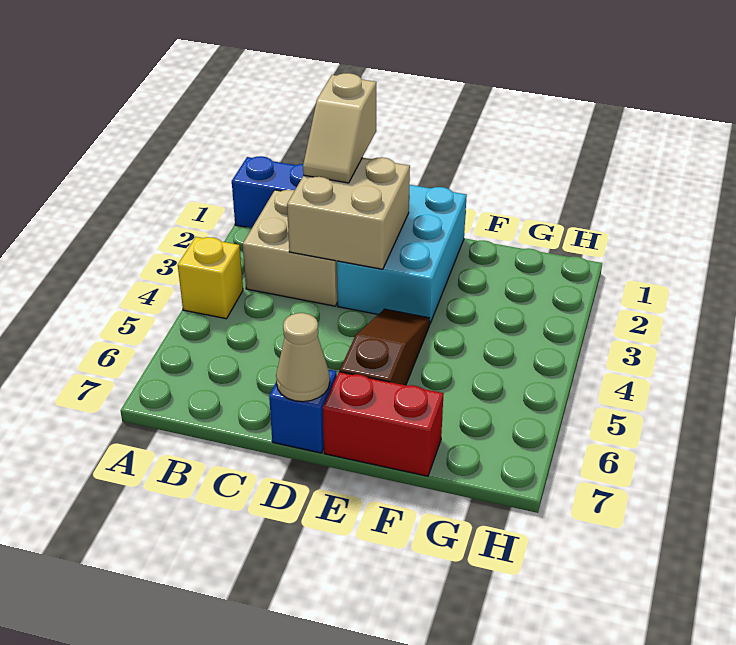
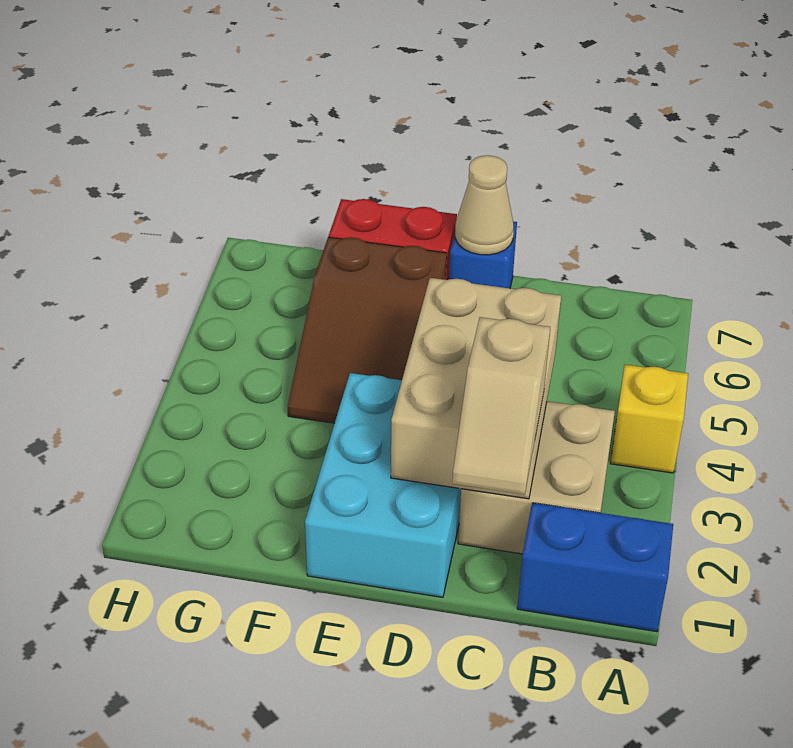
tan 1x2 slope [303,73,376,183] -> tan 1x2 slope turned to [452,317,550,495]
tan 2x2 brick [287,157,410,269] -> tan 2x3 brick [391,278,561,499]
brown 1x3 slope [340,309,430,385] -> brown 2x3 slope [288,237,447,423]

